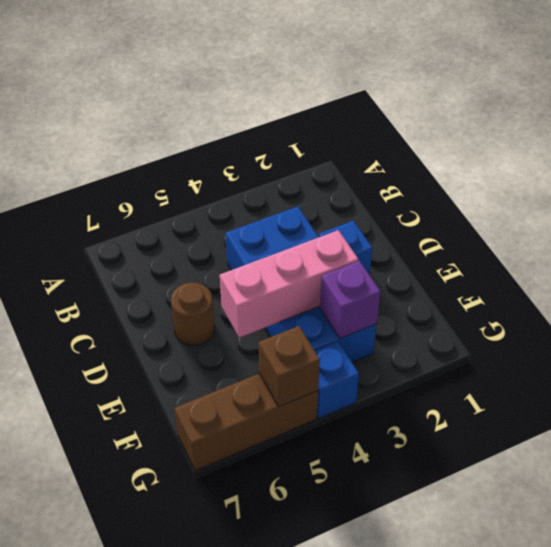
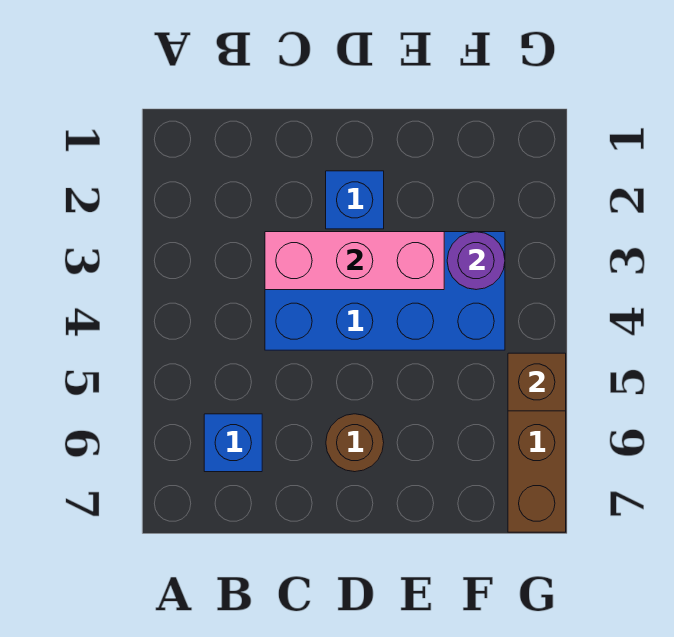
pink 1x3 brick [220,230,359,338] -> pink 1x3 brick turned to [265,232,444,290]
purple 1x1 brick [320,261,381,338] -> purple 1x1 round brick [447,232,505,290]
blue 1x1 brick [315,342,359,418] -> blue 1x1 brick moved to [204,414,262,472]

